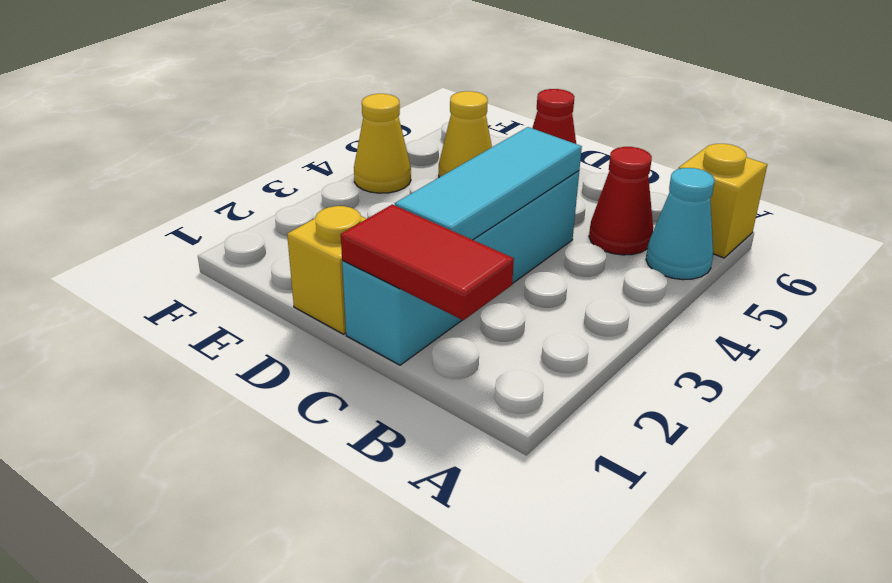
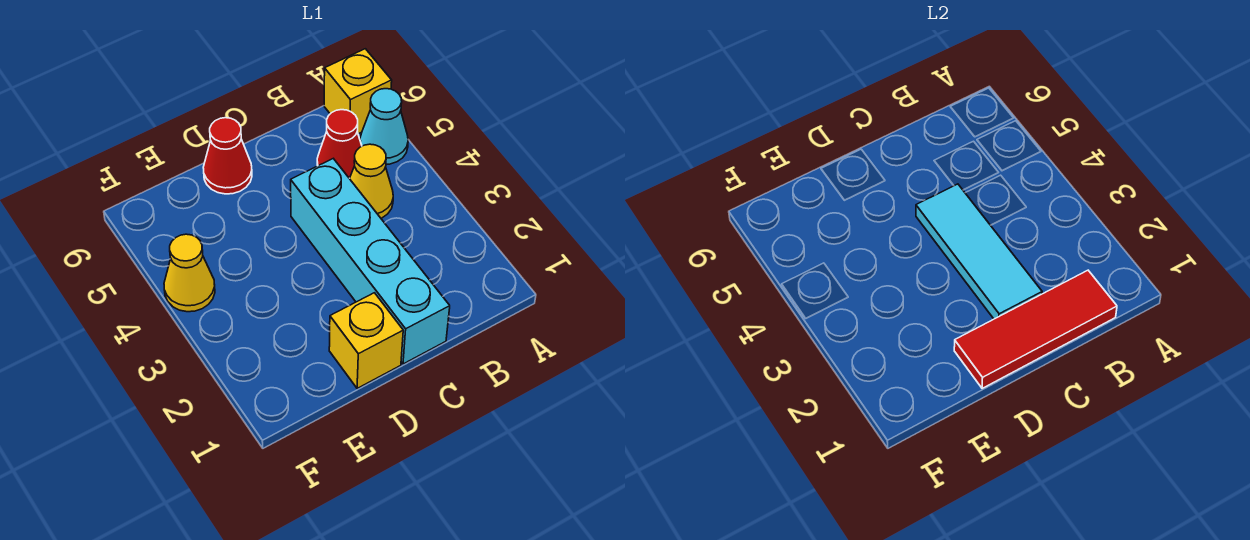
red 1x2 tile [341,204,514,320] -> red 1x3 tile [954,270,1117,388]
yellow 1x1 cone [439,91,492,177] -> yellow 1x1 cone moved to [349,144,393,218]

